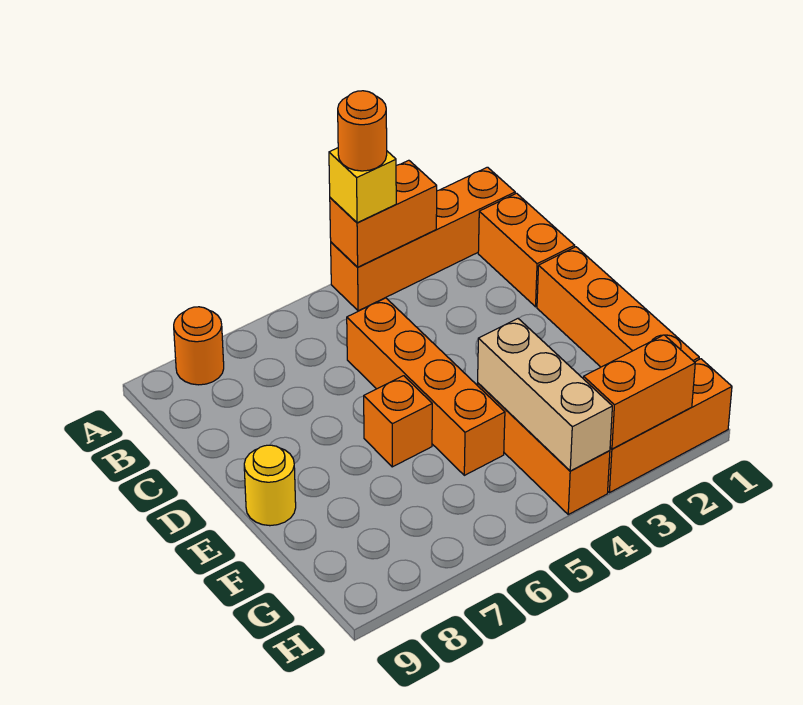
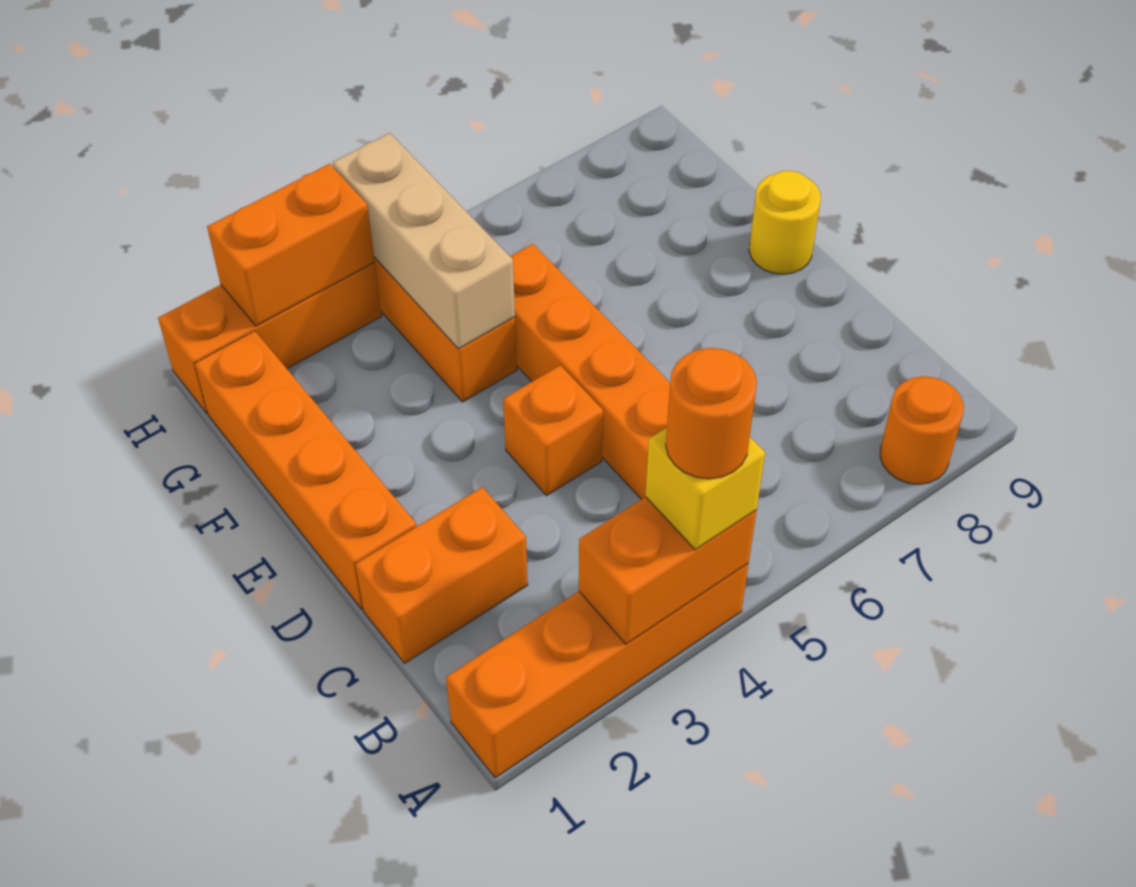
orange 1x2 brick [478,193,575,307] -> orange 1x2 brick turned to [355,487,528,663]
orange 1x1 brick [364,376,432,467] -> orange 1x1 brick moved to [503,365,603,496]

